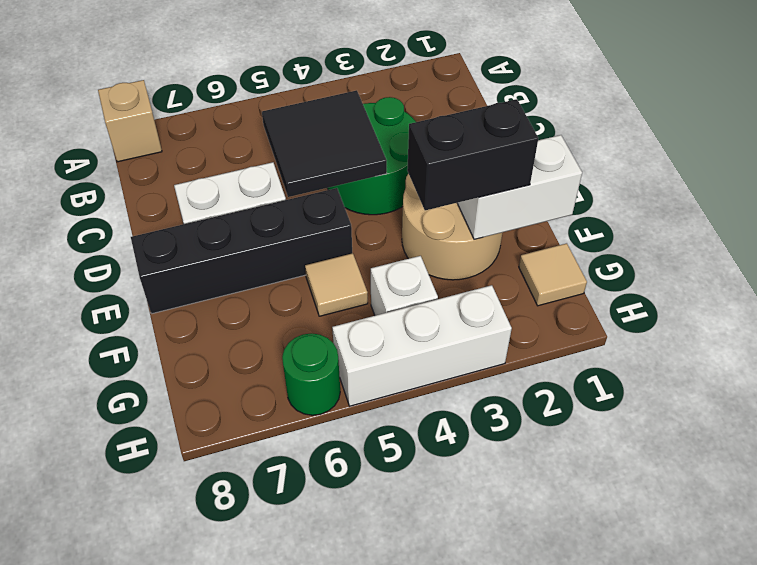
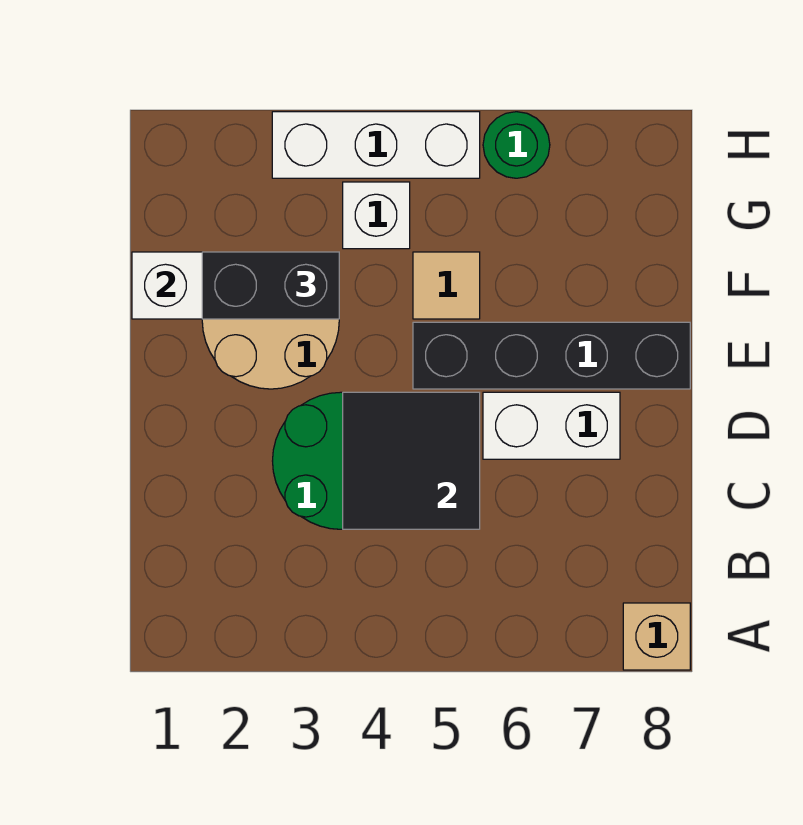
tan 1x1 tile [519,243,587,306] -> none

